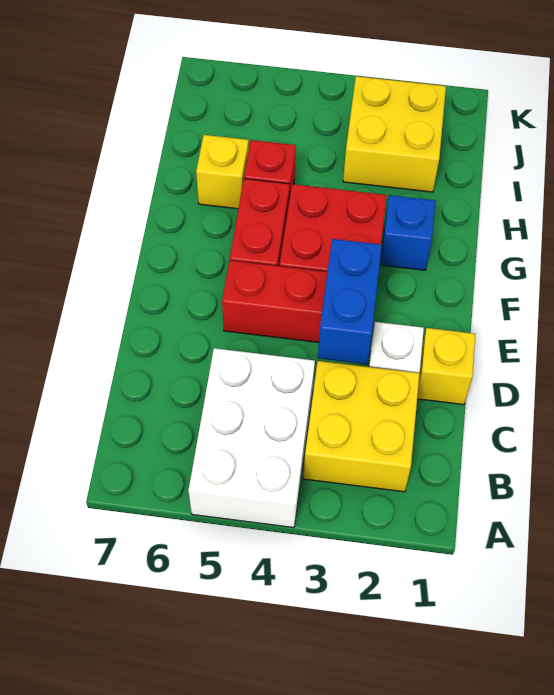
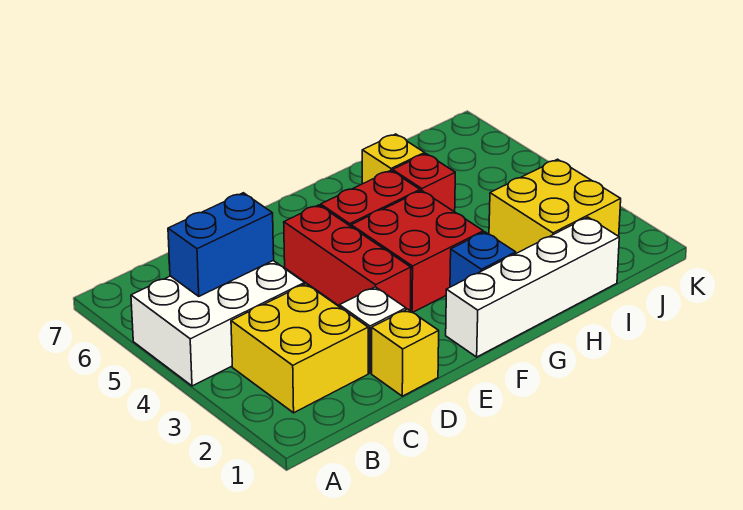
blue 1x2 brick [318,239,382,364] -> blue 1x2 brick moved to [168,193,274,296]
none -> white 1x4 brick [446,217,619,357]

